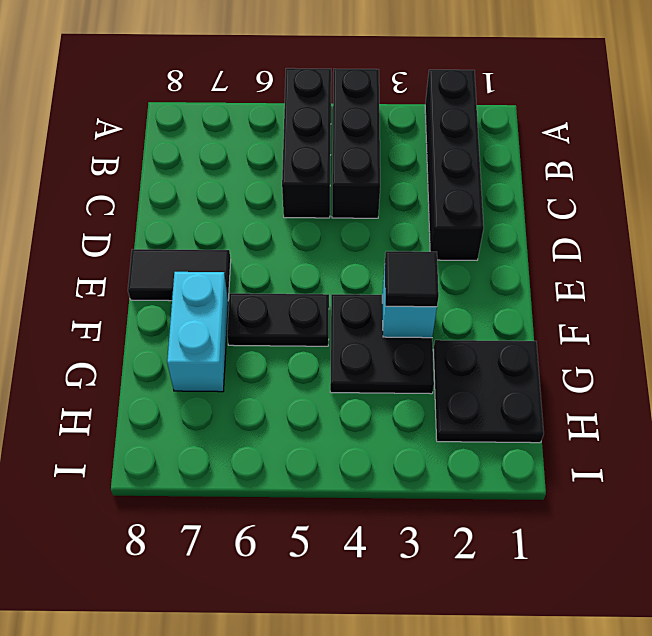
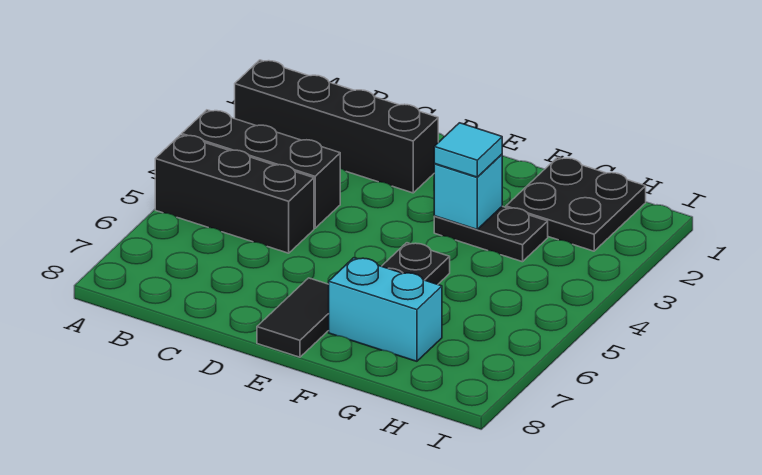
black 2x2 plate [330,294,434,394] -> black 1x2 plate [434,206,548,262]
black 1x1 tile [385,251,439,307] -> cyan 1x1 tile [434,123,502,177]

